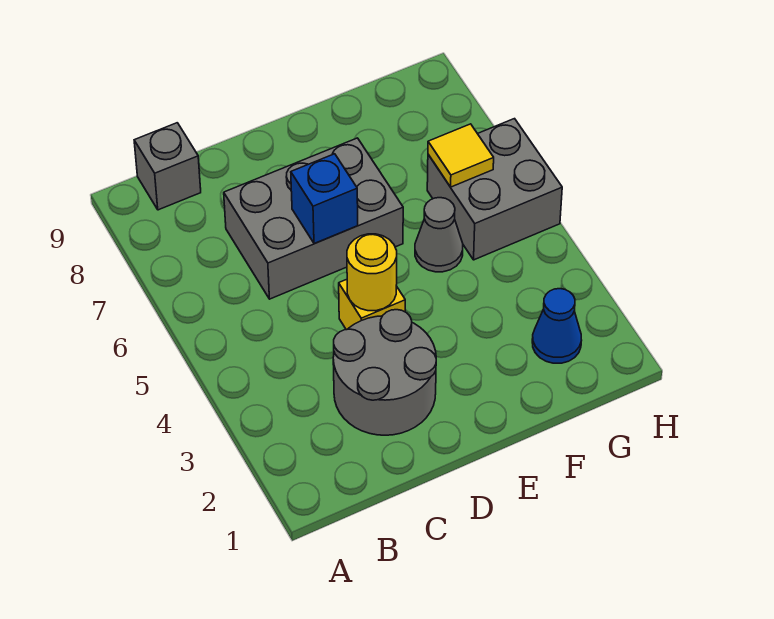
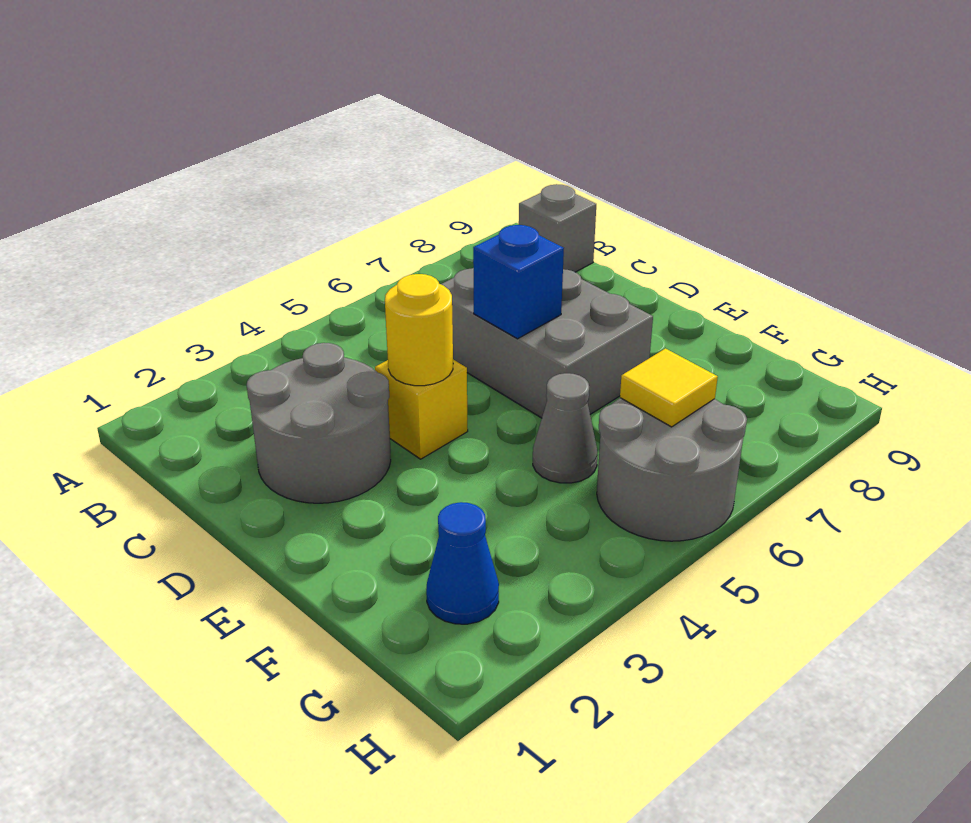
grey 2x2 brick [427,119,562,260] -> grey 2x2 round brick [597,398,747,541]

